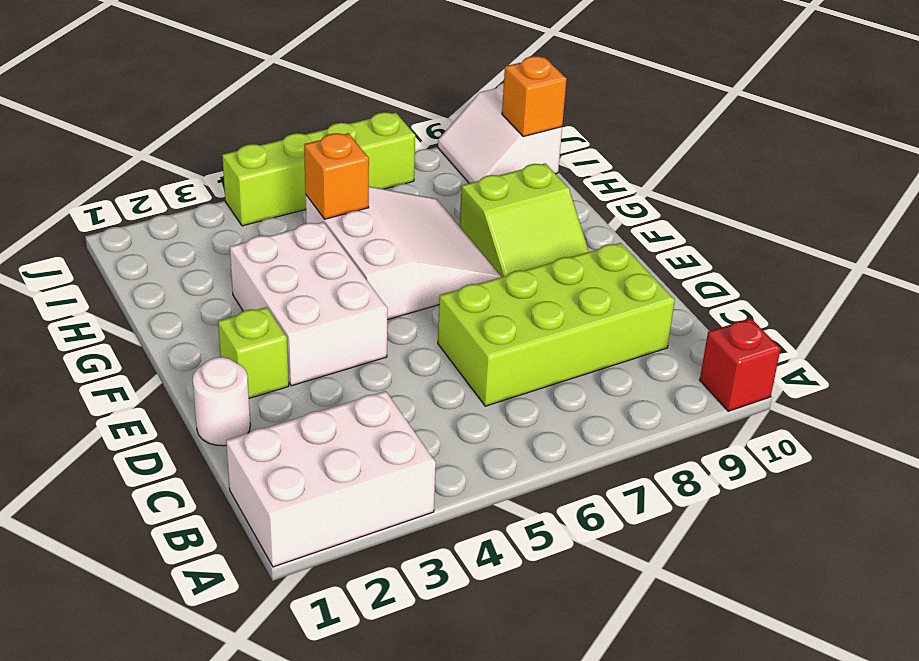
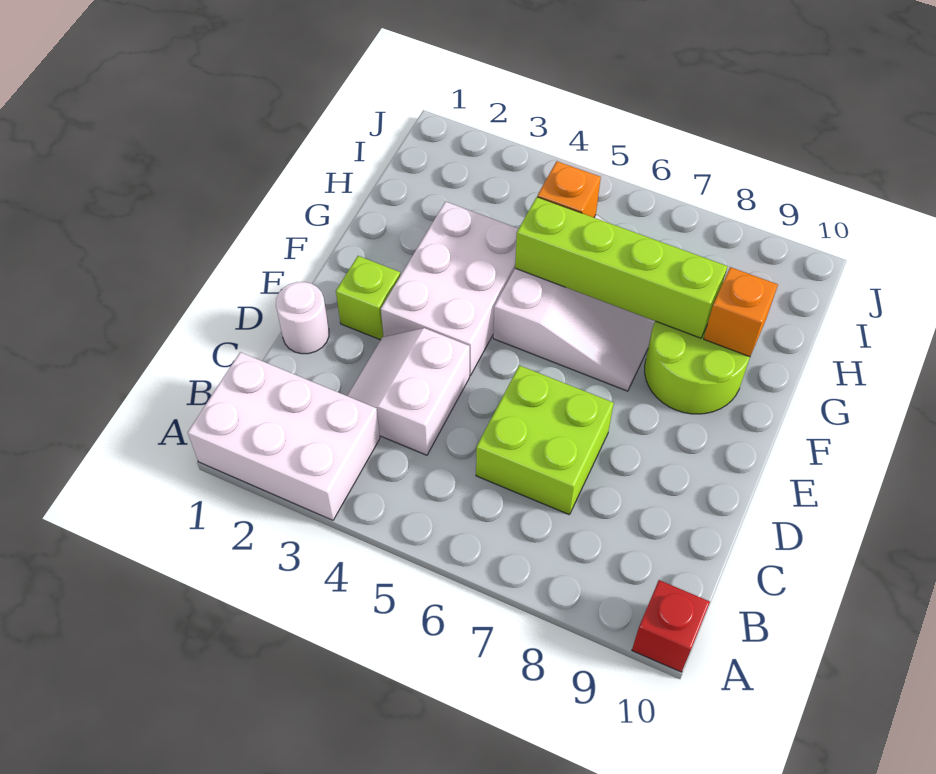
lime 2x4 brick [438,243,675,406] -> lime 2x2 brick [476,365,614,515]
lime 2x2 slope [460,163,589,277] -> lime 2x2 round brick [645,321,750,414]
white 2x2 slope [438,83,562,183] -> white 2x2 slope moved to [348,328,470,455]
orange 1x1 brick [502,56,567,136] -> orange 1x1 brick moved to [704,267,778,357]
lime 1x4 brick [222,112,415,226] -> lime 1x4 brick moved to [515,197,728,338]

